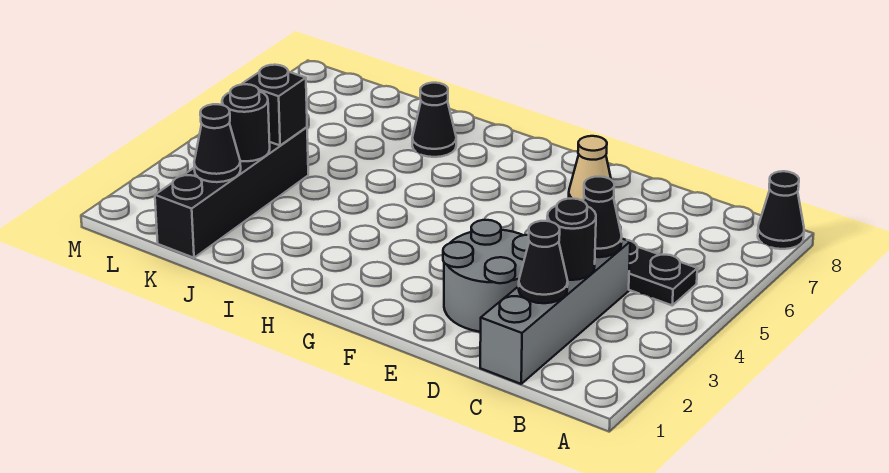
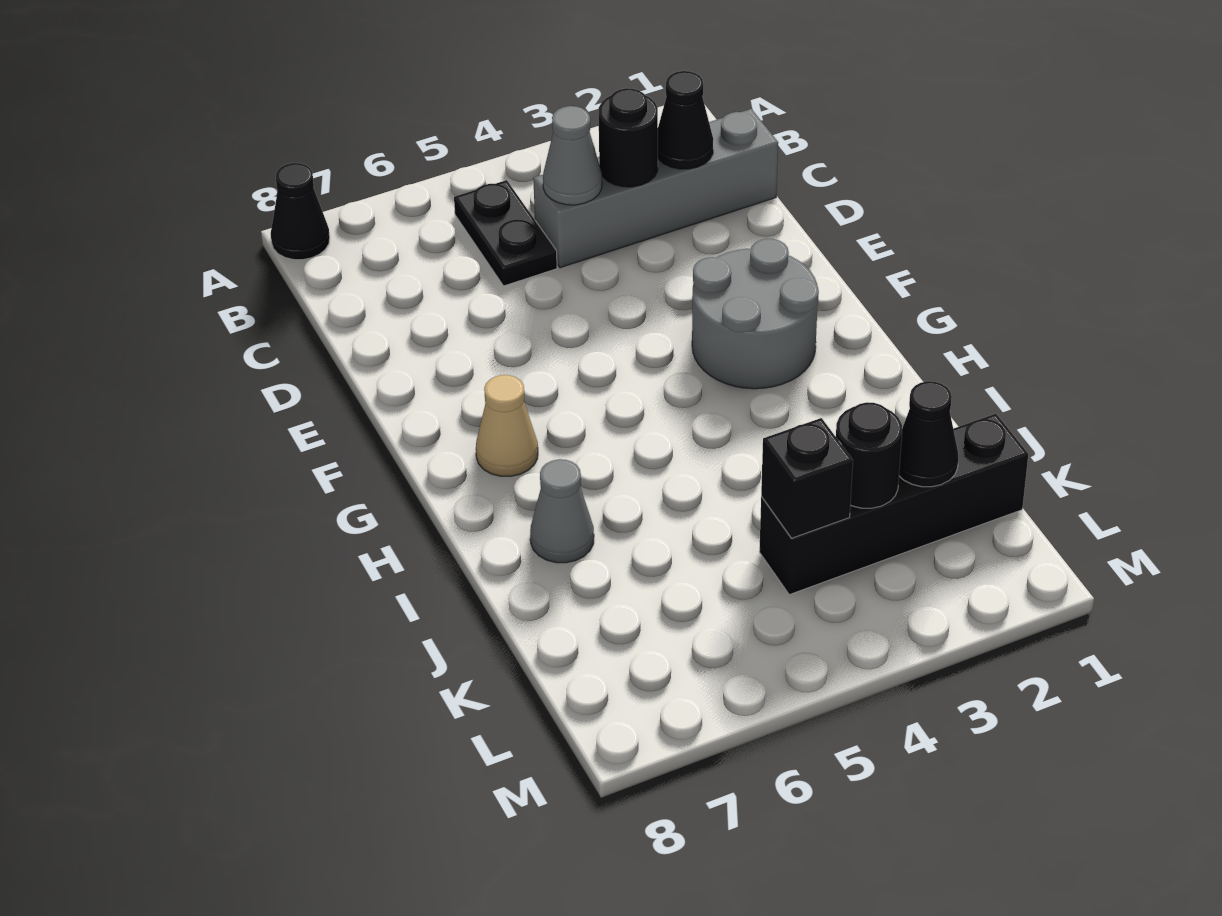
black 1x1 cone [583,177,622,257] -> grey 1x1 cone [543,106,602,205]
grey 2x2 round brick [443,220,529,332] -> grey 2x2 round brick moved to [692,239,819,389]
tan 1x1 cone [568,136,611,201] -> tan 1x1 cone moved to [476,375,538,476]
black 1x1 cone [412,83,456,157] -> grey 1x1 cone [530,459,594,563]

